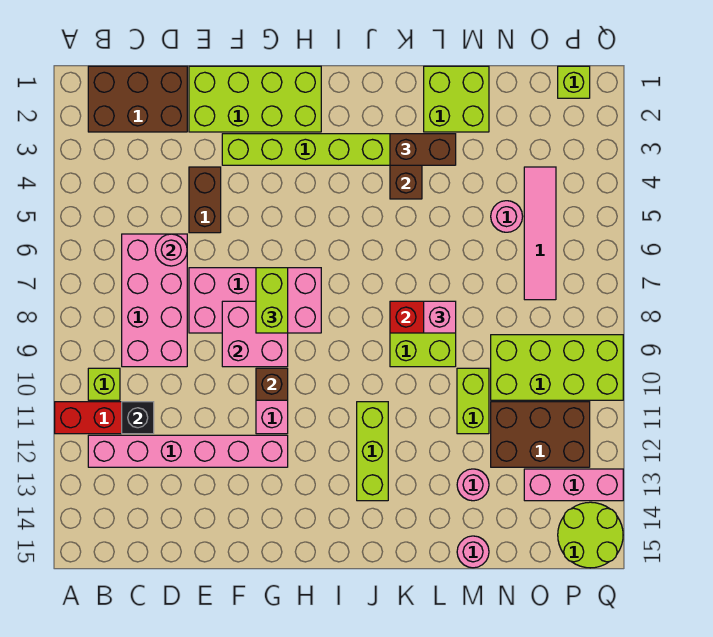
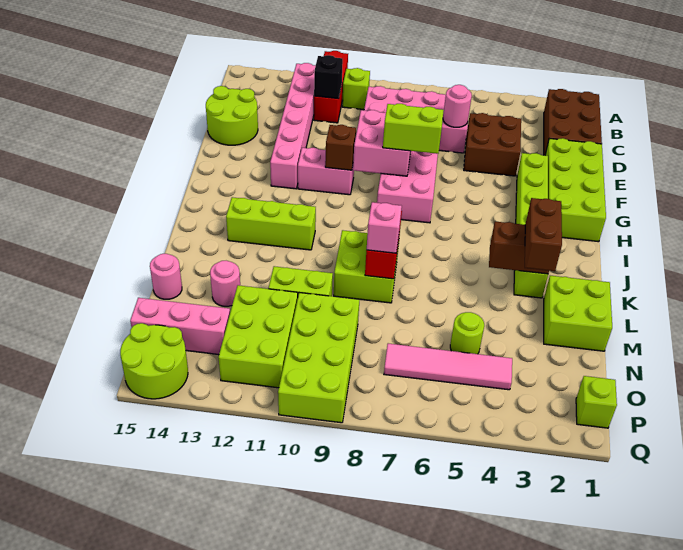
none -> lime 2x2 round brick [206,86,258,145]
brown 1x2 brick [189,167,221,233] -> brown 2x2 brick [464,113,521,176]
pink 1x1 round brick [491,201,523,232] -> lime 1x1 round brick [450,312,484,354]
brown 2x3 brick [491,402,590,467] -> lime 2x3 brick [218,285,298,388]
pink 1x3 brick [524,469,623,501] -> pink 1x3 brick turned to [130,298,230,355]

